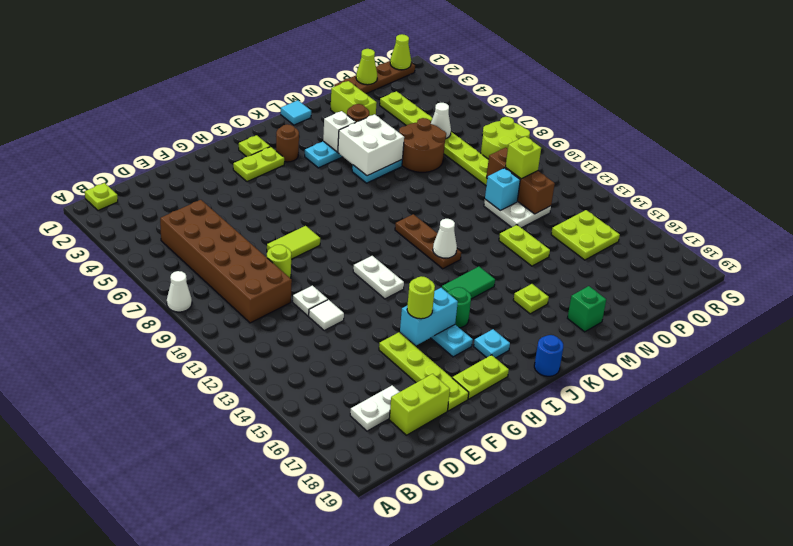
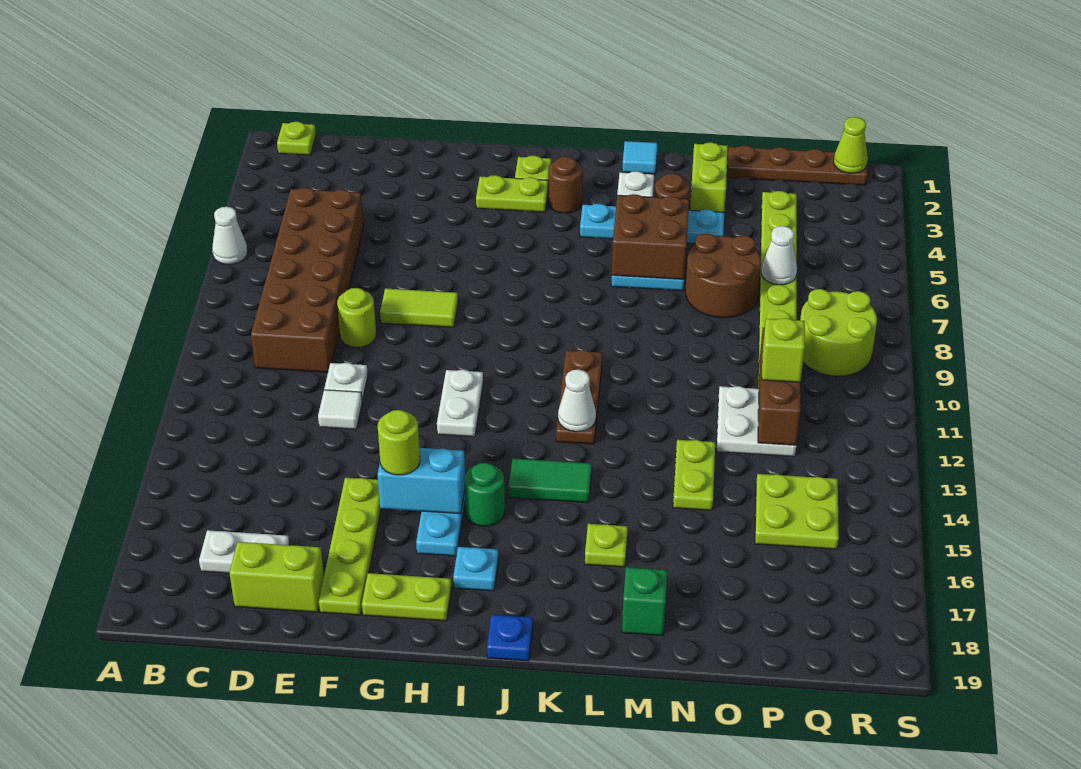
white 1x1 cone [167,271,192,312] -> white 1x1 cone moved to [212,207,248,264]
blue 1x1 round brick [534,335,563,376] -> blue 1x1 plate [487,615,533,661]
white 2x2 brick [338,114,404,176] -> brown 2x2 brick [612,194,689,279]
cyan 1x1 brick [485,168,520,210] -> none
lime 1x1 cone [356,49,377,85] -> none

